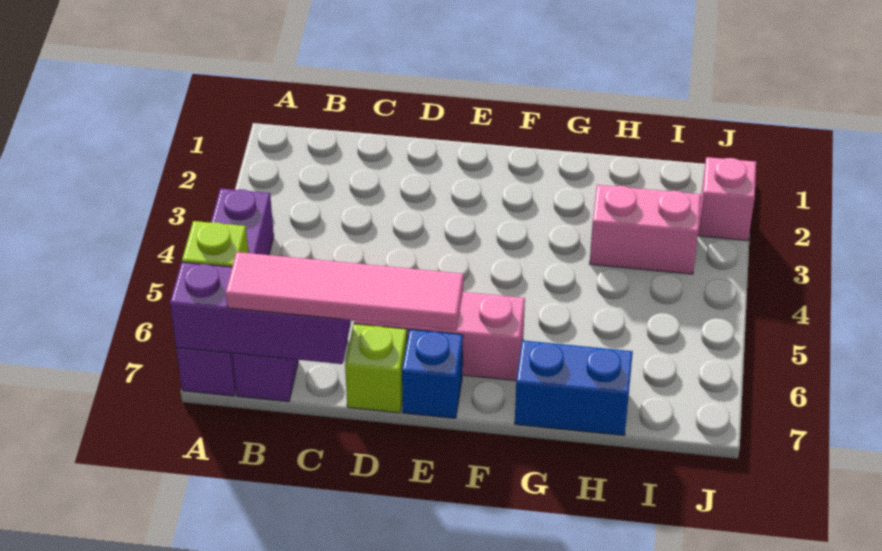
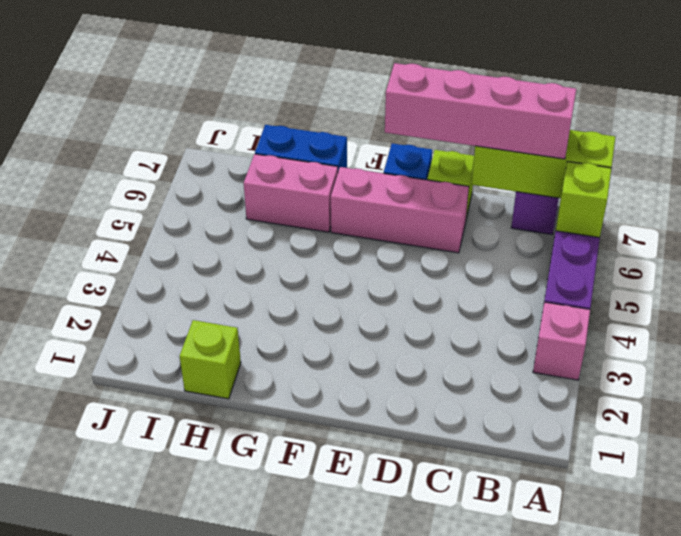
purple 1x3 brick [170,262,351,364] -> lime 1x3 brick [472,130,615,198]
pink 1x4 tile [226,252,464,330] -> pink 1x4 brick [385,63,576,159]
none -> lime 1x1 brick [180,320,241,399]
pink 1x2 brick [590,185,701,274] -> pink 1x2 brick moved to [244,154,338,232]
pink 1x1 brick [698,157,756,241] -> pink 1x1 brick moved to [533,302,590,380]

